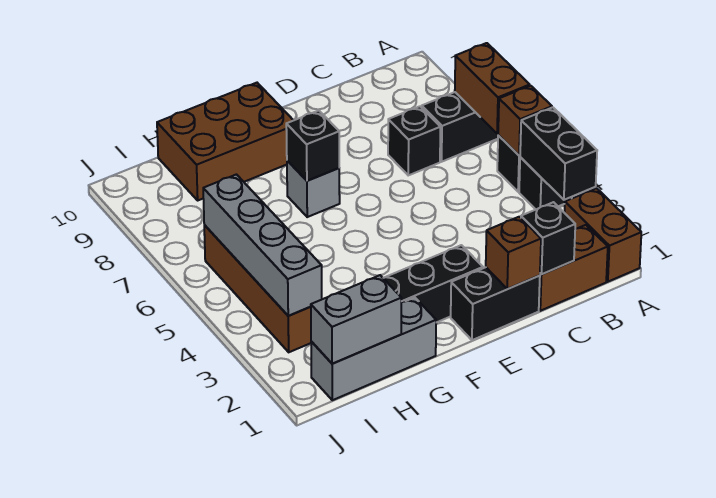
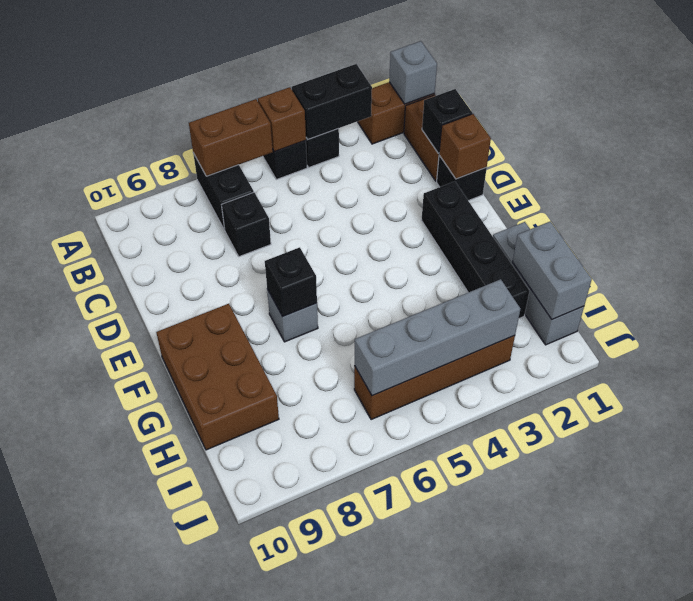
none -> grey 1x1 brick [389,41,437,104]
black 1x2 brick [451,267,540,340] -> black 1x1 brick [437,155,487,201]

